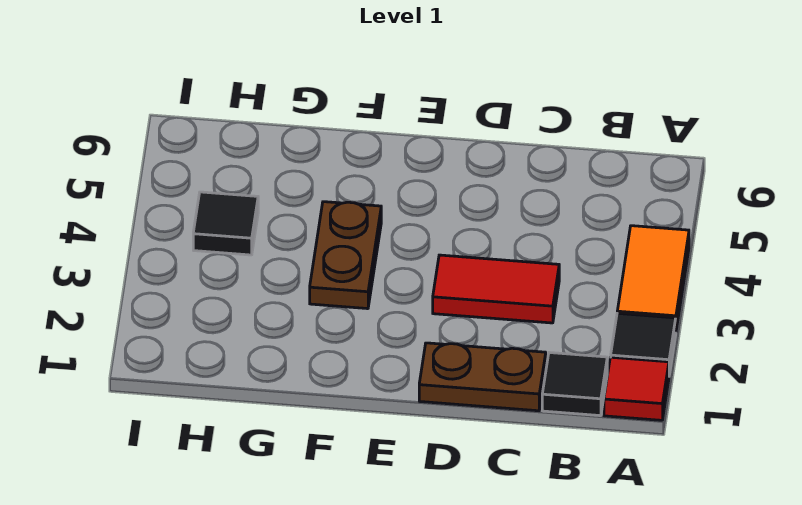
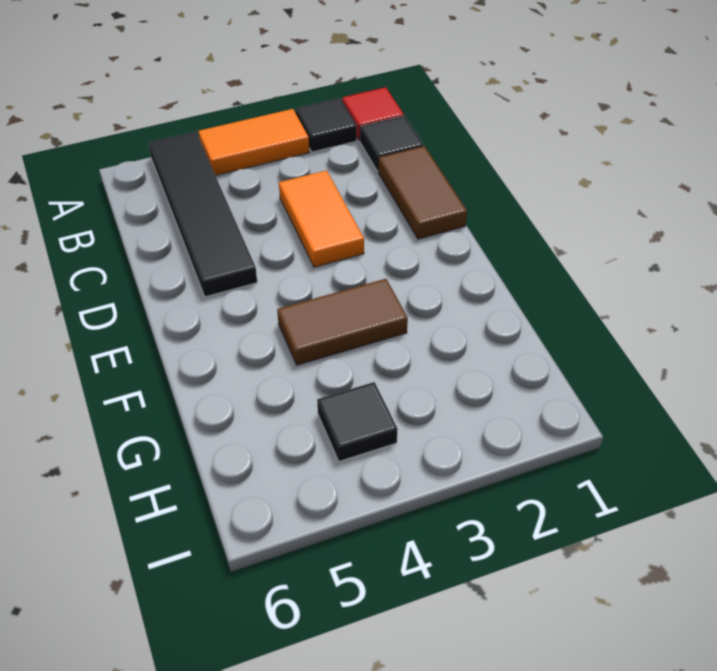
none -> black 1x4 tile [148,131,257,297]
brown 1x2 plate [419,343,546,411] -> brown 1x2 tile [378,146,467,239]
red 1x2 tile [433,255,559,323] -> orange 1x2 tile [279,170,364,267]
brown 1x2 plate [310,202,381,309] -> brown 1x2 tile [277,279,408,365]

